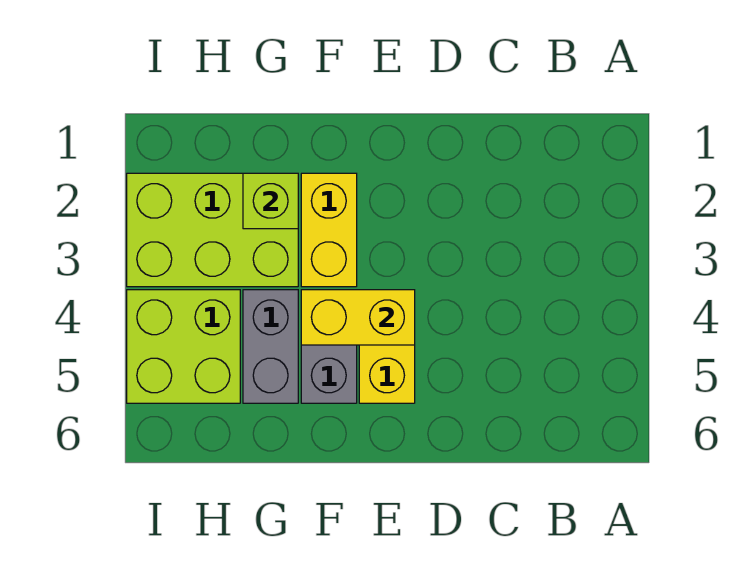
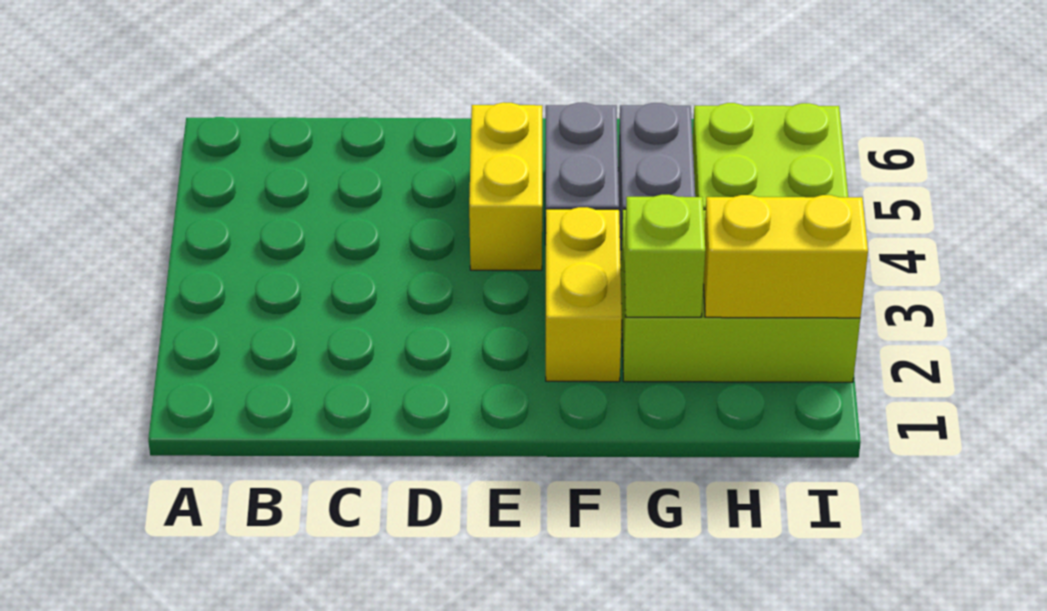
yellow 1x2 brick [301,290,415,345] -> yellow 1x2 brick moved to [703,195,868,318]

